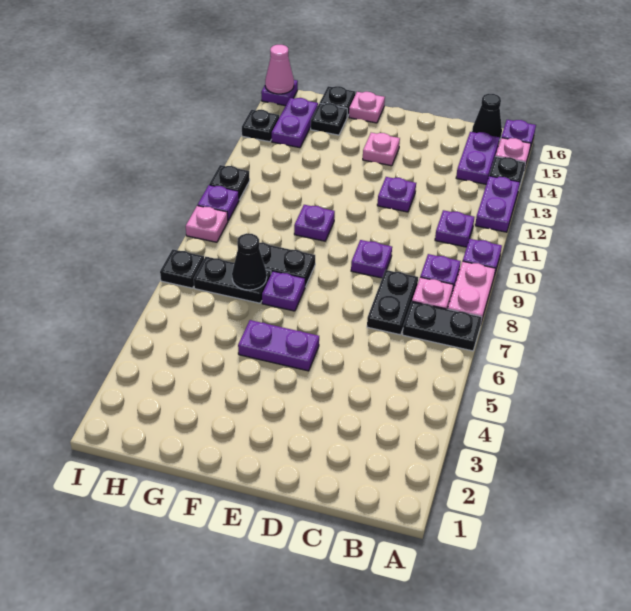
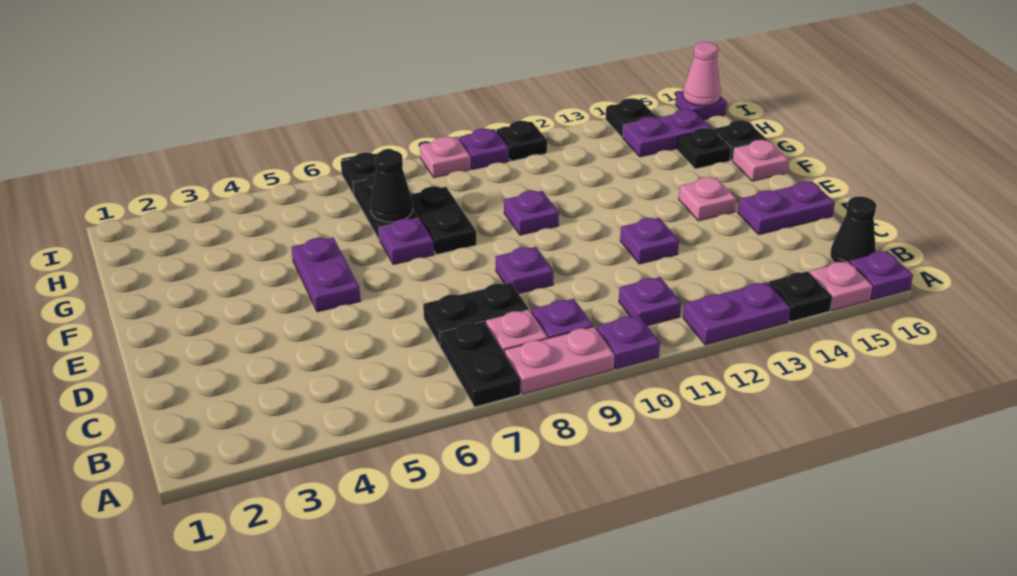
purple 1x2 plate [456,132,499,184] -> purple 1x2 plate moved to [738,181,835,235]

